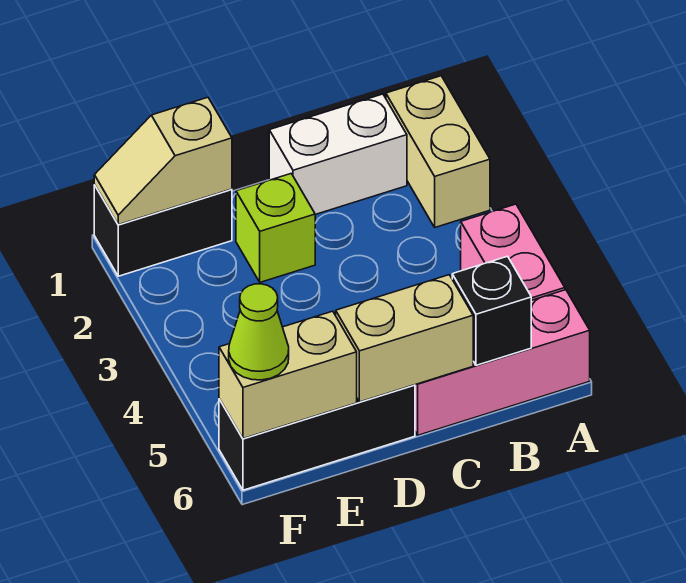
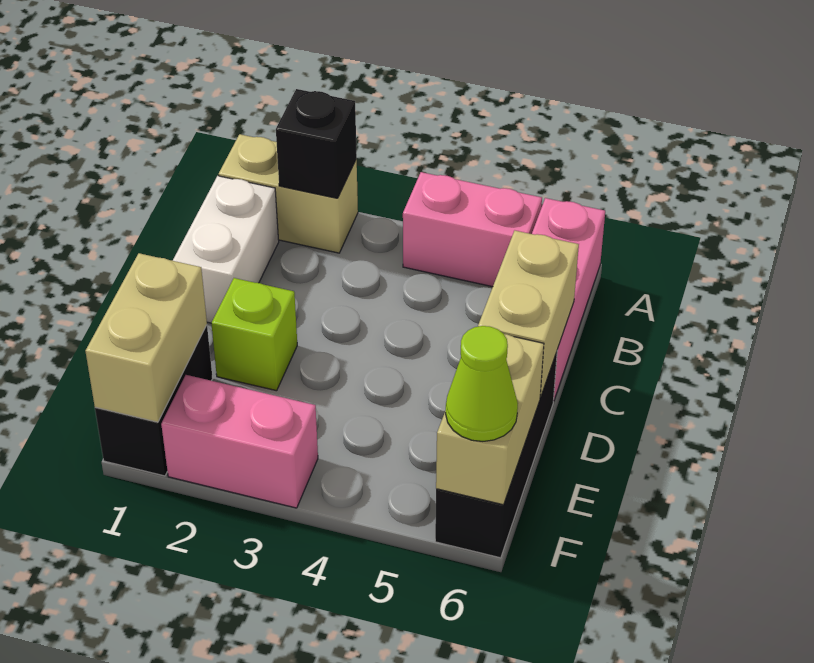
black 1x1 brick [452,256,531,365] -> black 1x1 brick moved to [276,89,357,198]
tan 1x2 slope [94,97,232,225] -> tan 1x2 brick [85,253,207,422]
none -> pink 1x2 brick [161,375,318,508]

